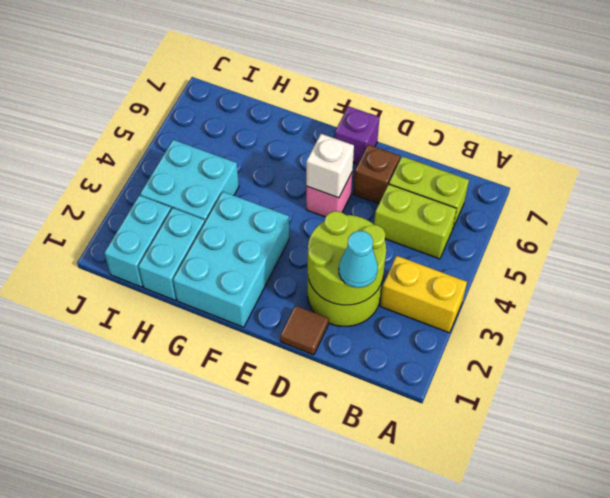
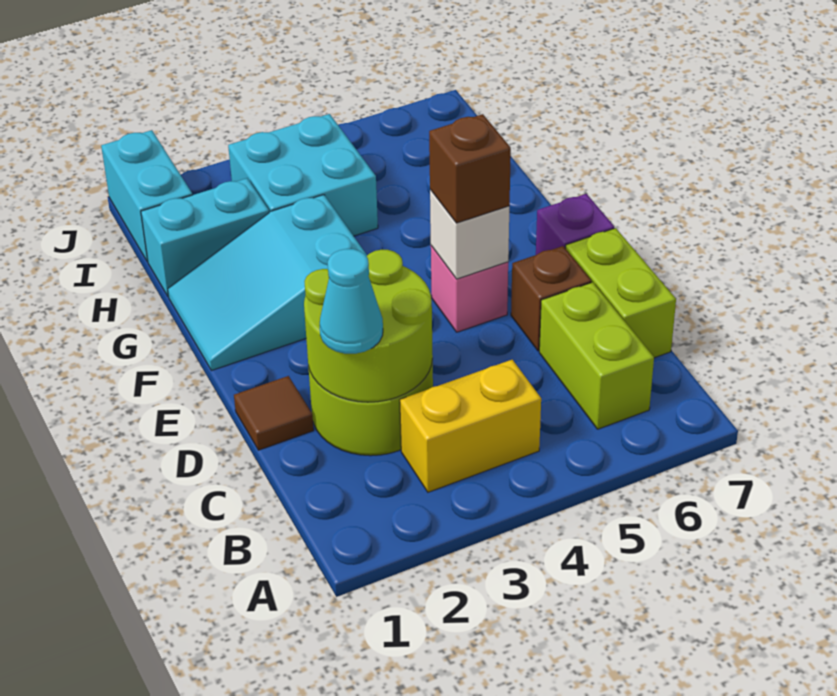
yellow 1x2 brick [380,256,467,333] -> yellow 1x2 brick turned to [400,360,541,492]
lime 1x2 brick [374,184,457,259] -> lime 1x2 brick moved to [566,228,676,358]
none -> brown 1x1 brick [429,114,511,223]
cyan 2x3 brick [173,192,289,327] -> cyan 2x3 slope [168,195,367,371]
cyan 1x2 brick [104,195,171,287] -> cyan 1x2 brick turned to [101,130,192,262]

